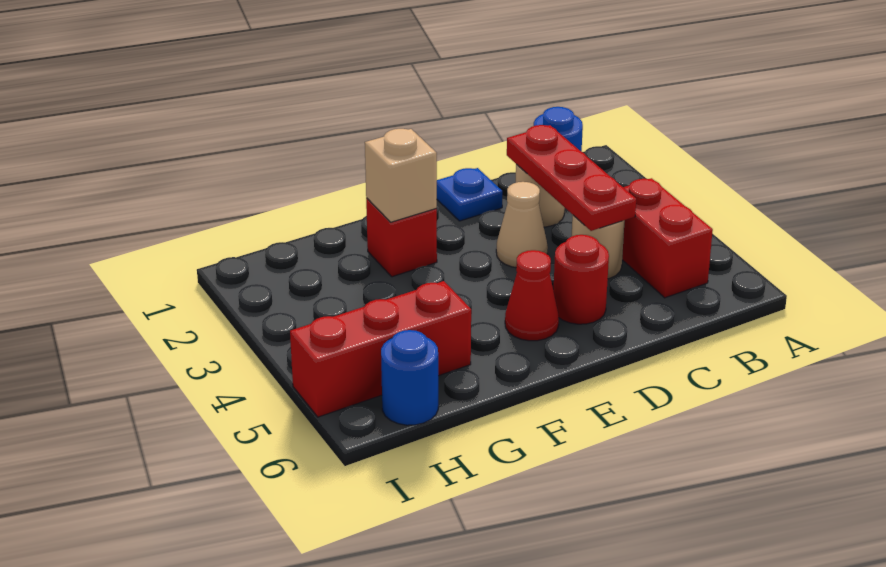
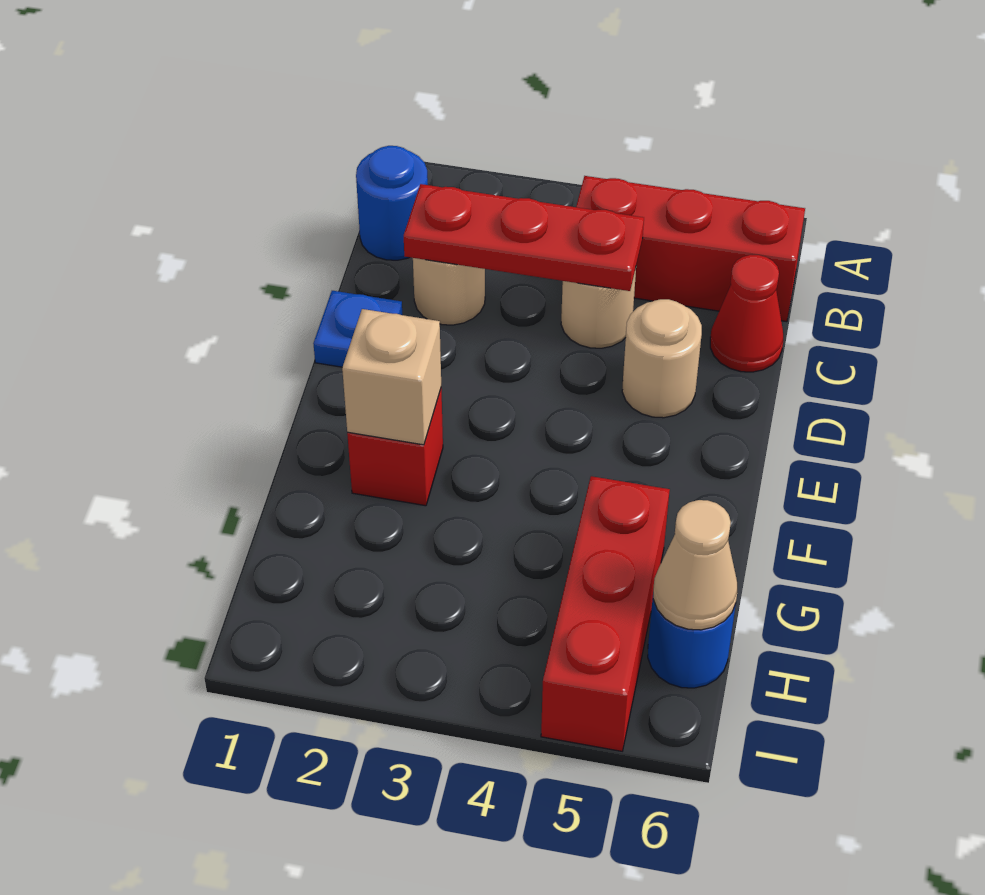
red 1x2 brick [622,178,713,298] -> red 1x3 brick [576,176,805,322]
tan 1x1 cone [496,182,548,268] -> tan 1x1 cone moved to [653,500,737,630]
red 1x1 round brick [553,235,609,324] -> tan 1x1 round brick [622,299,702,418]
red 1x1 cone [505,250,559,341] -> red 1x1 cone moved to [710,255,783,372]

